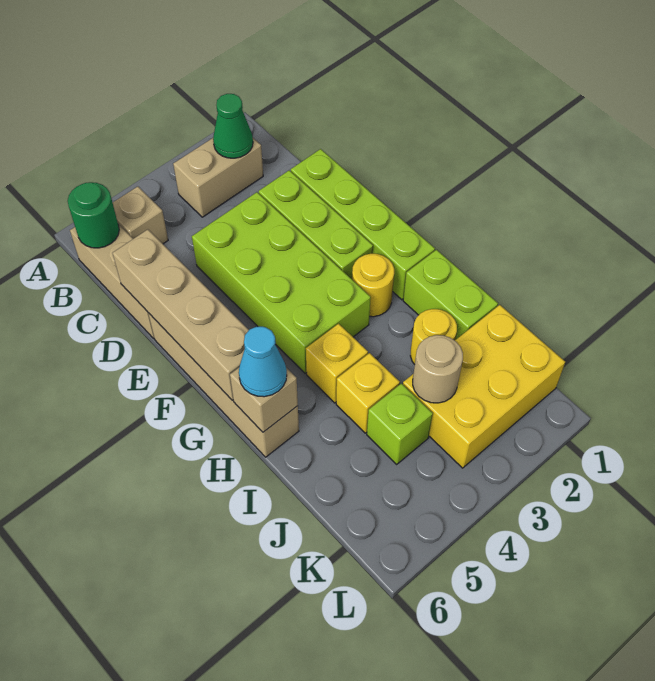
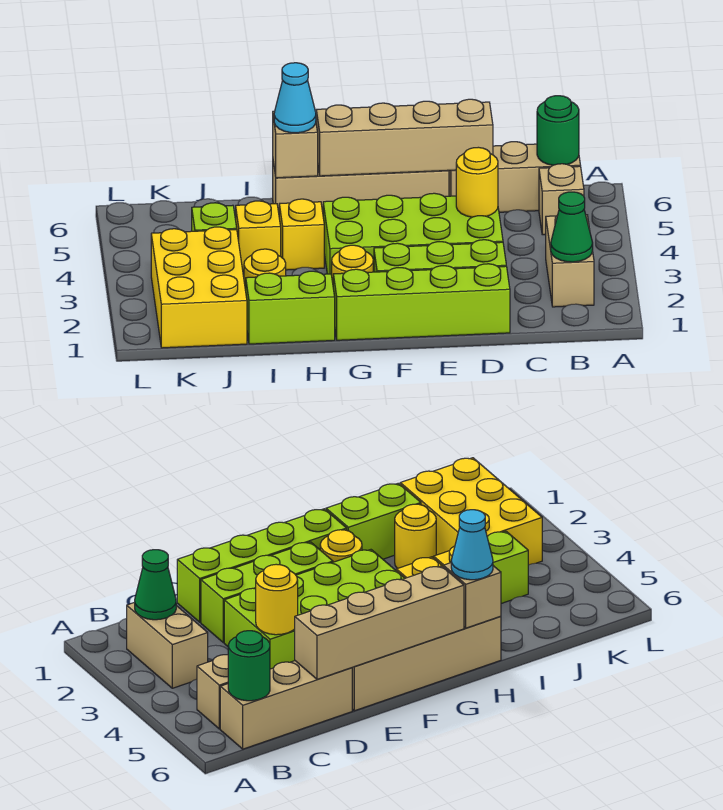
none -> yellow 1x1 round brick [456,147,498,217]
tan 1x1 round brick [413,335,463,403] -> none

